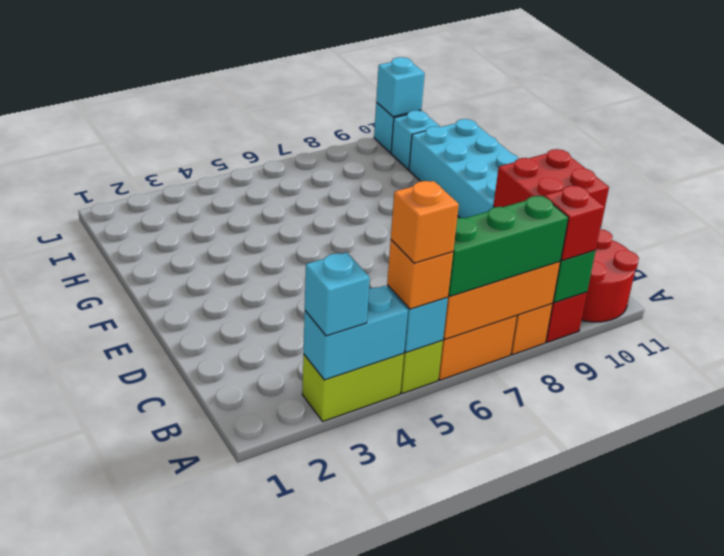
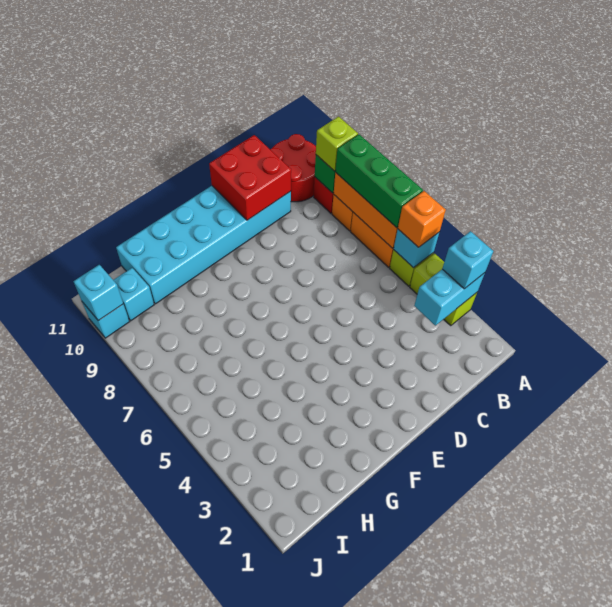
cyan 1x2 brick [303,286,408,380] -> cyan 1x2 brick turned to [414,269,485,325]
orange 1x1 brick [391,181,459,263] -> none
red 1x1 brick [544,185,604,260] -> lime 1x1 brick [316,117,358,171]

